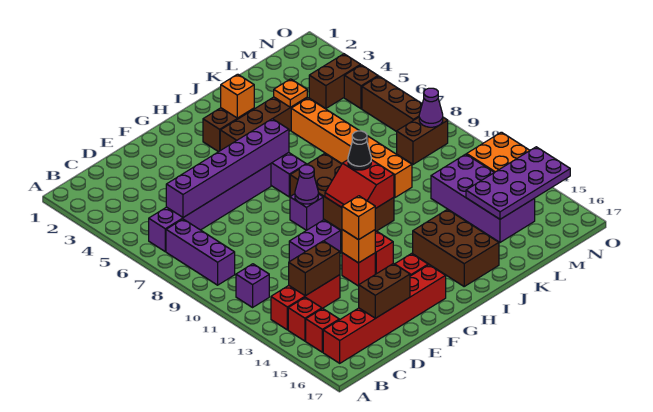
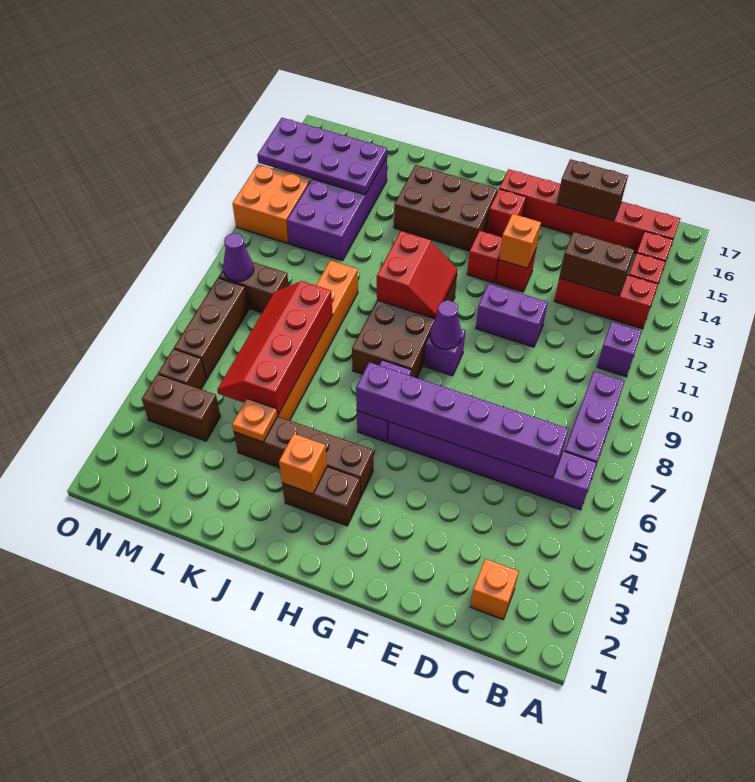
orange 1x1 brick [342,196,375,240] -> orange 1x1 brick moved to [470,559,519,619]
black 1x1 cone [348,131,371,170] -> none
brown 2x3 brick [413,209,499,286] -> brown 2x3 brick turned to [394,165,498,251]
none -> red 2x4 slope [217,281,333,415]

